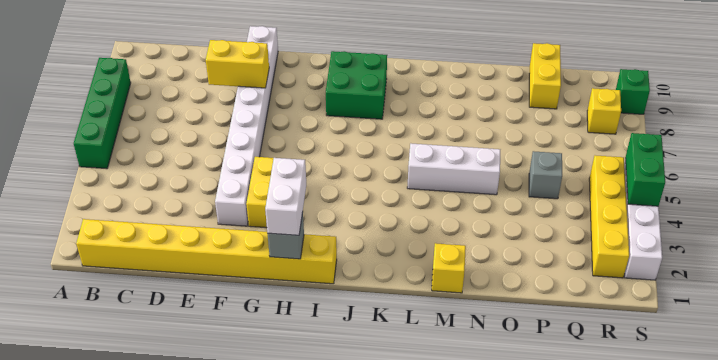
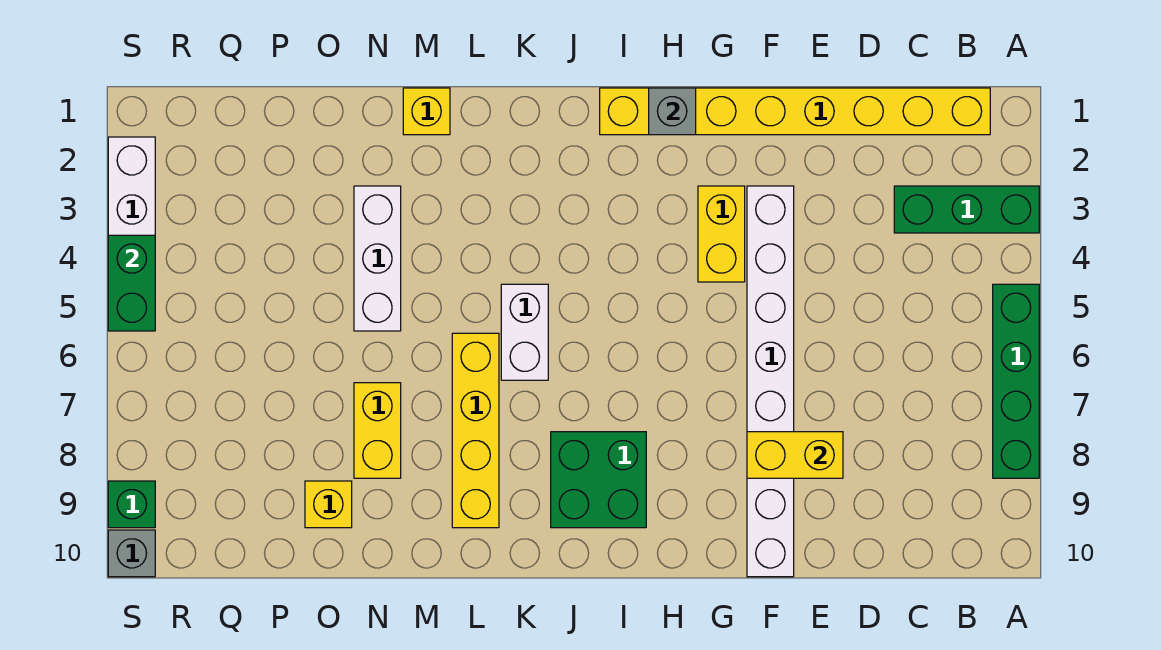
none -> green 1x3 brick [894,186,1039,233]
white 1x2 brick [265,158,306,235] -> white 1x2 brick moved to [501,284,548,380]
white 1x3 brick [407,144,500,195] -> white 1x3 brick turned to [354,186,401,331]
grey 1x1 brick [529,151,562,199] -> grey 1x1 brick moved to [108,530,155,577]
yellow 1x2 brick [529,43,561,109] -> yellow 1x2 brick moved to [354,383,401,478]
yellow 1x4 brick [589,155,629,278] -> yellow 1x4 brick moved to [452,333,499,528]
yellow 1x1 brick [587,88,621,134] -> yellow 1x1 brick moved to [305,481,352,528]

